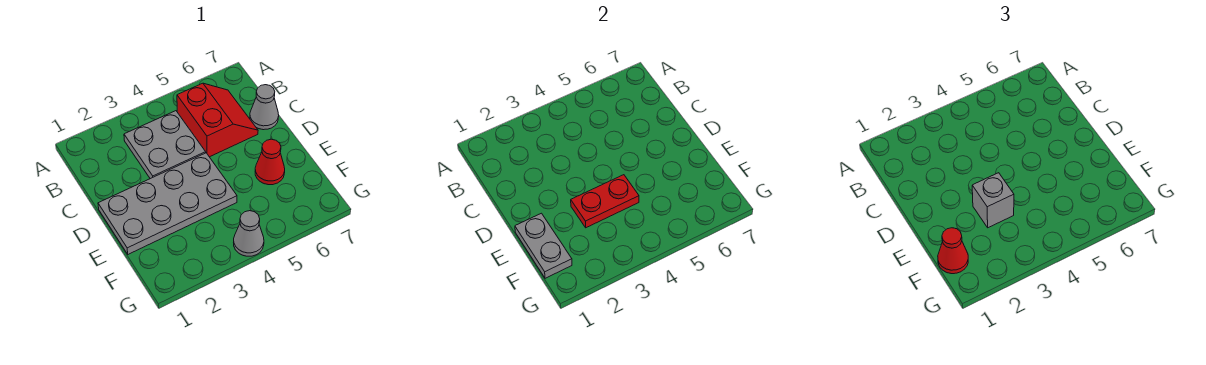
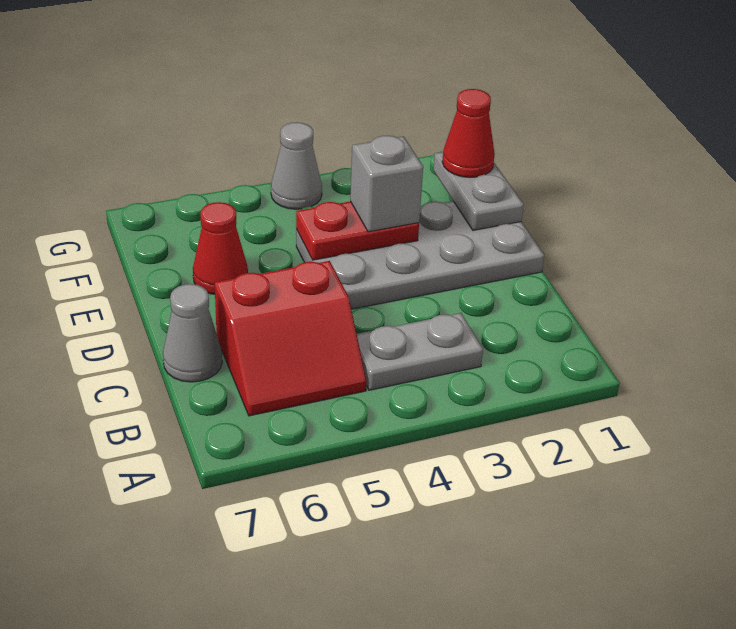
grey 2x2 plate [124,111,206,179] -> grey 1x2 plate [357,313,483,390]
red 2x2 slope [177,83,258,157] -> red 2x2 slope turned to [215,261,367,416]

